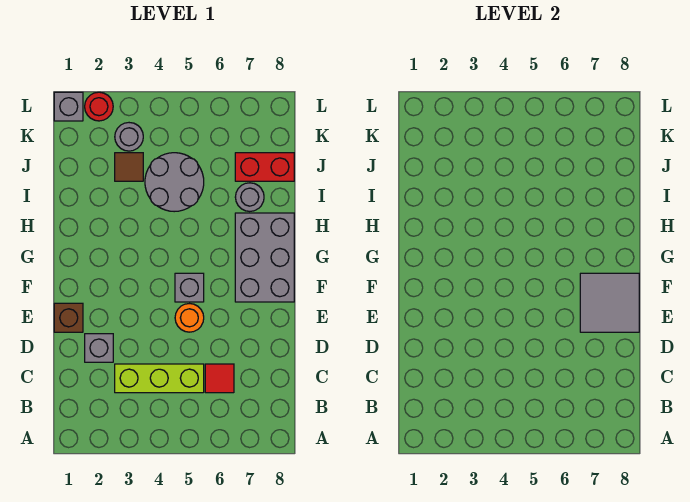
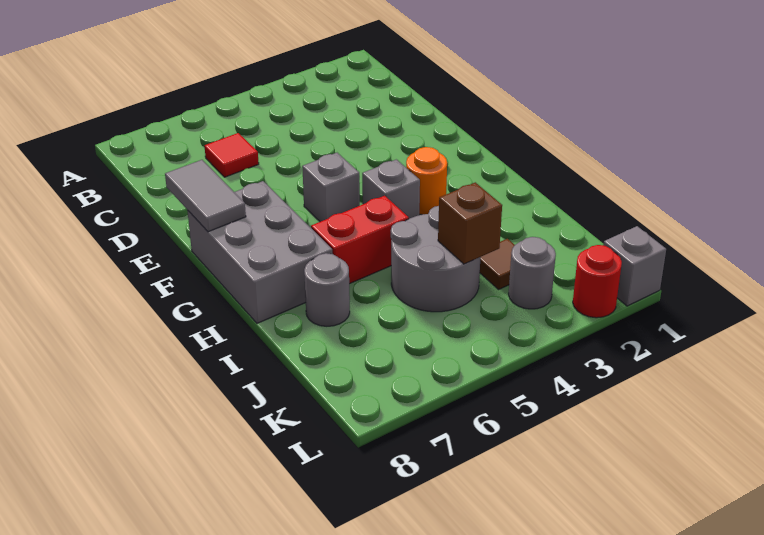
lime 1x3 brick [115,364,204,393] -> none
grey 1x1 brick [85,334,113,362] -> grey 1x1 brick moved to [362,159,420,219]
brown 1x1 brick [54,303,83,332] -> brown 1x1 brick moved to [438,182,502,264]
orange 1x1 round brick [175,304,204,332] -> orange 1x1 round brick moved to [406,147,447,215]
grey 2x2 tile [580,273,639,332] -> grey 1x2 tile [165,160,246,232]
red 1x2 brick [235,153,294,181] -> red 1x2 brick moved to [311,196,409,284]

